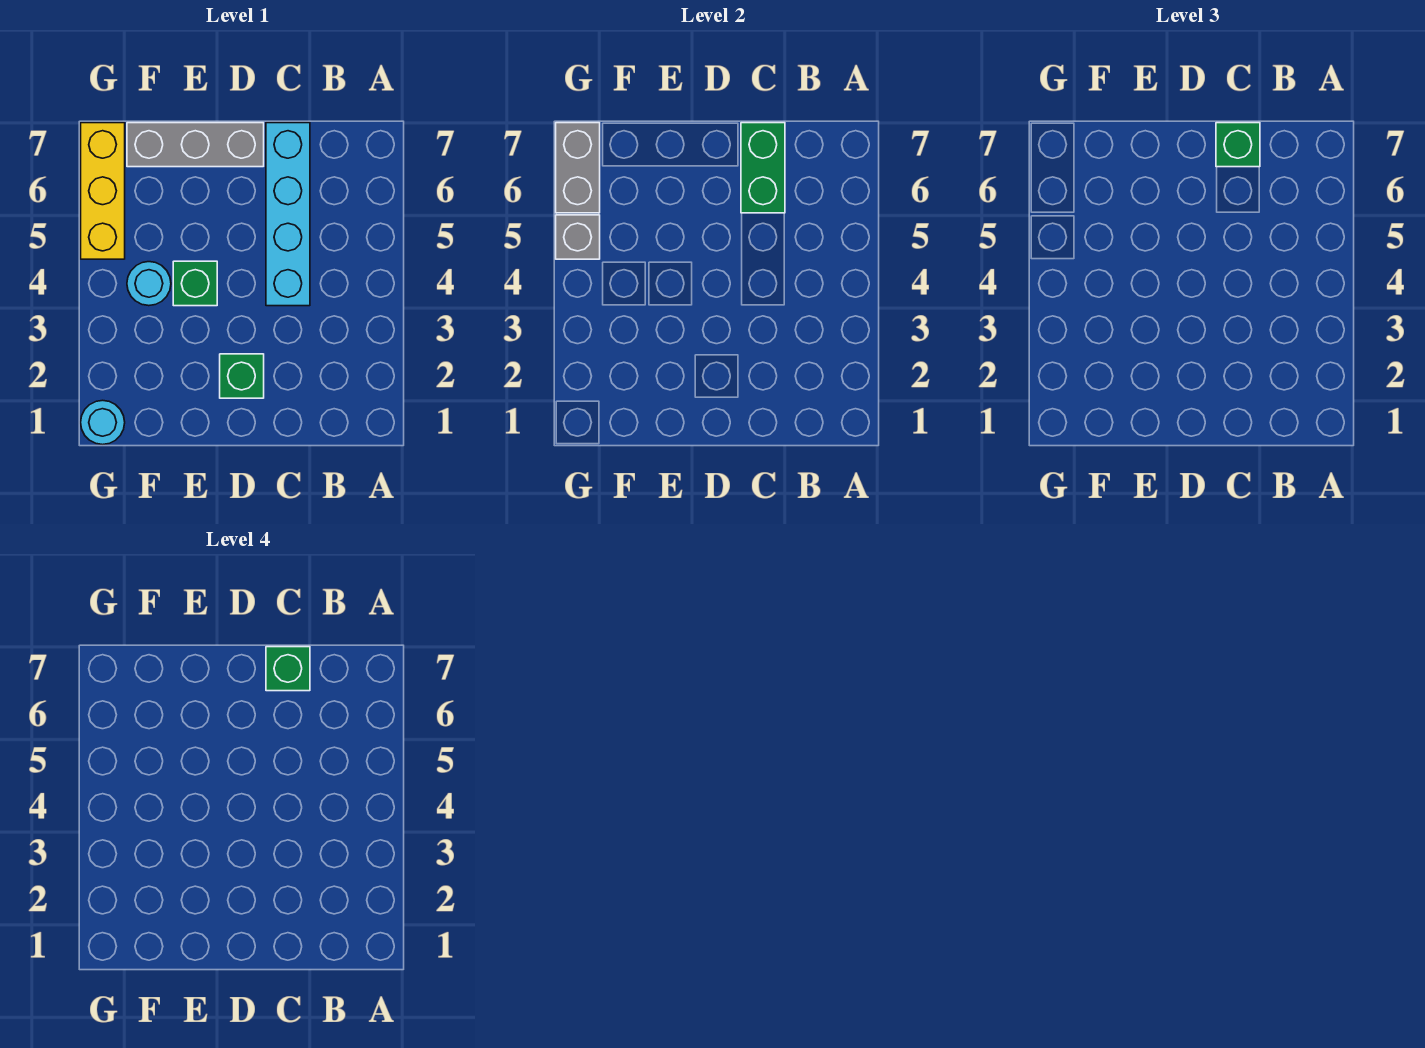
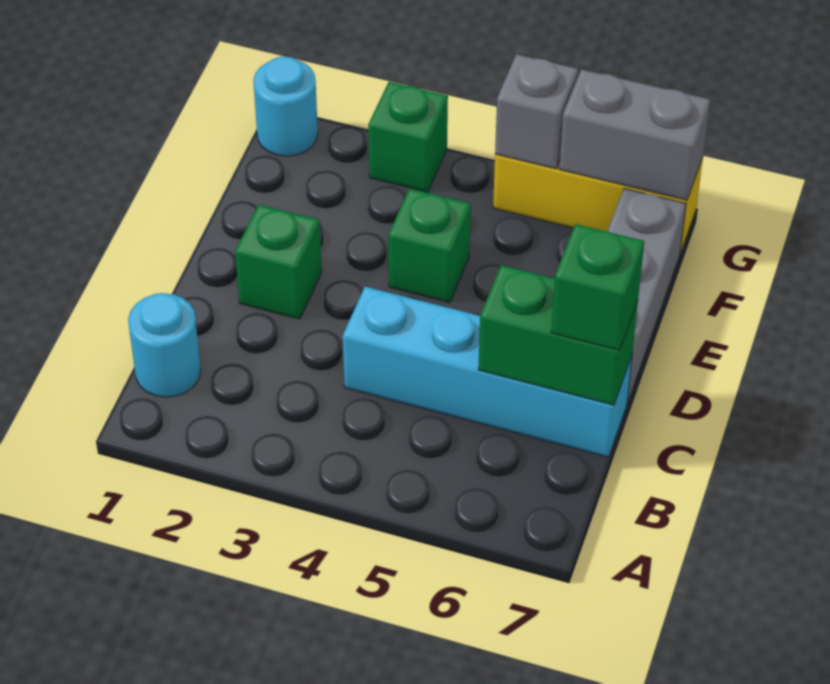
green 1x1 brick [266,647,310,691] -> green 1x1 brick moved to [368,82,448,192]
cyan 1x1 round brick [127,262,171,306] -> cyan 1x1 round brick moved to [128,293,201,397]

